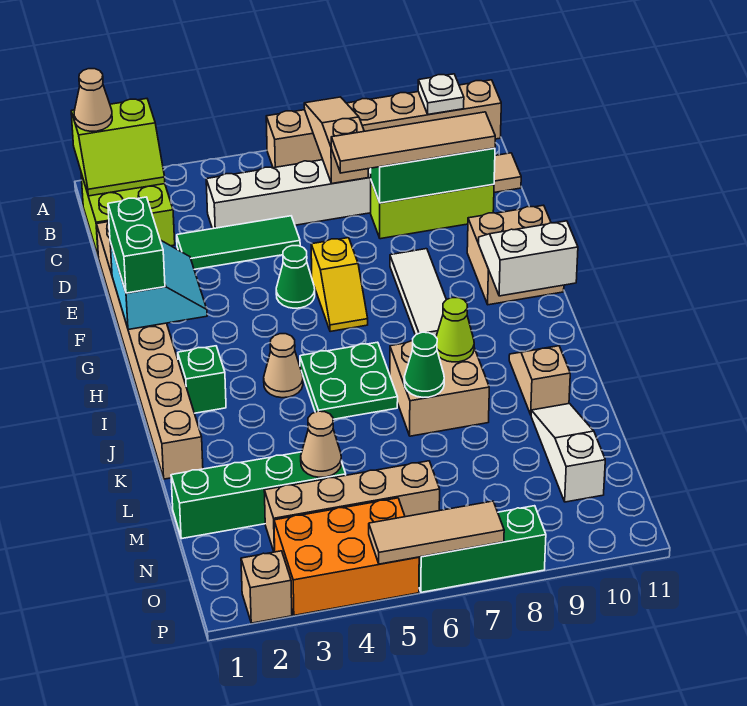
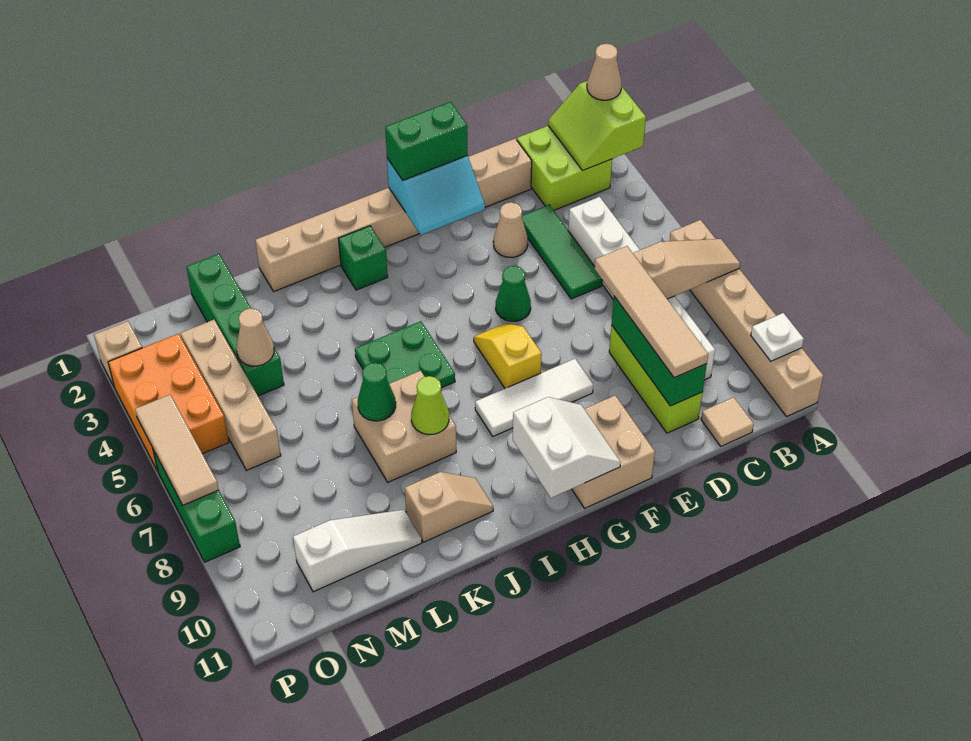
yellow 1x2 slope [311,238,368,332] -> yellow 1x2 slope turned to [474,323,542,388]
tan 1x1 cone [264,334,303,398] -> tan 1x1 cone moved to [493,202,528,257]

